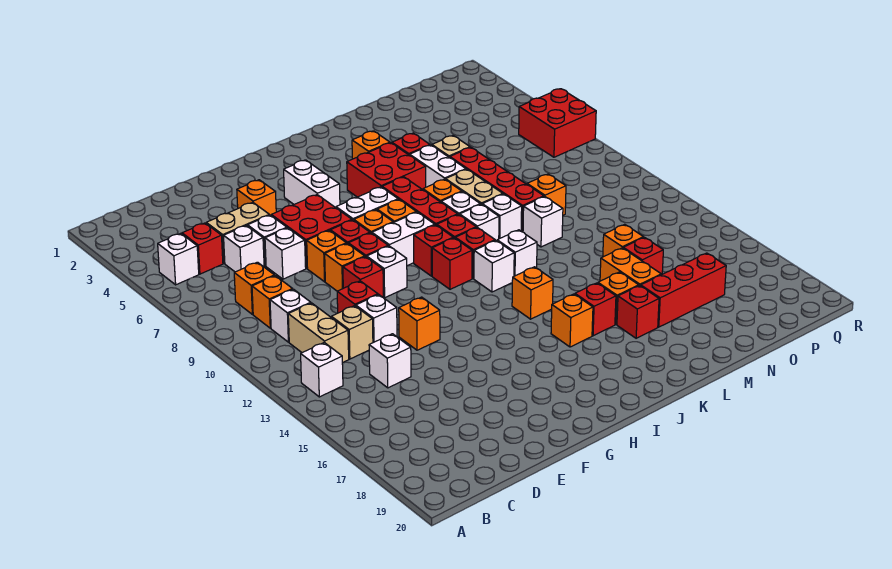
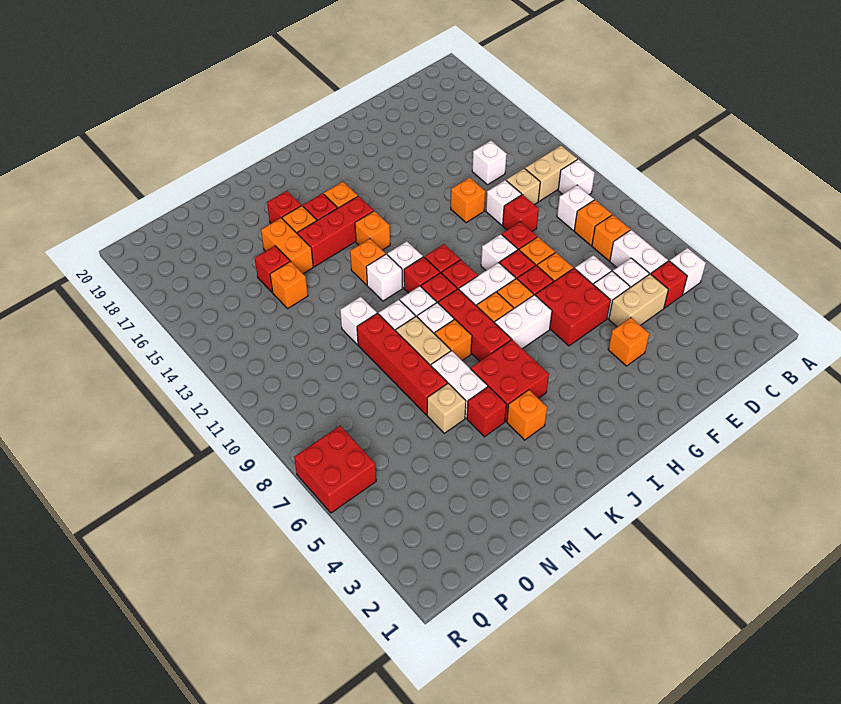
white 1x1 brick [301,342,343,397] -> white 1x1 brick moved to [558,159,595,194]
tan 1x2 brick [288,303,349,363] -> tan 1x2 brick turned to [525,146,577,201]
white 1x2 brick [284,160,340,208] -> white 1x2 brick moved to [610,230,668,274]
red 1x3 brick [641,253,726,327] -> red 1x3 brick moved to [298,196,374,267]
orange 1x1 brick [527,174,566,215] -> orange 1x1 brick moved to [350,239,386,285]

